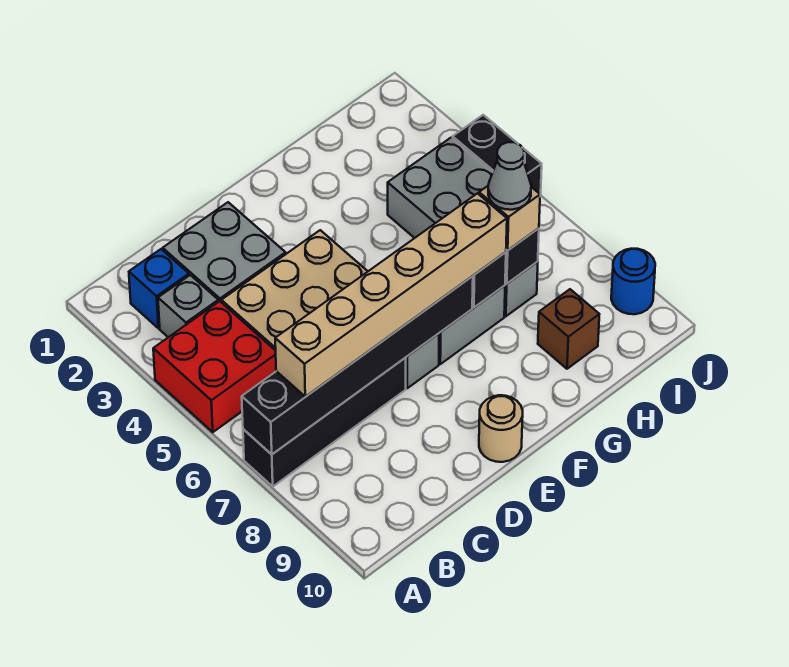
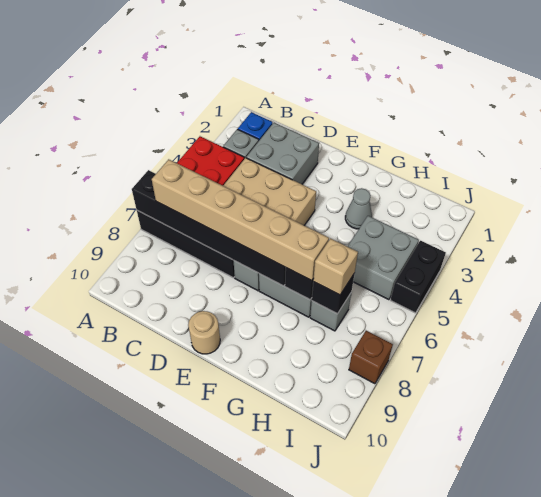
grey 1x1 cone [488,142,531,210] -> grey 1x1 cone moved to [345,188,372,229]
brown 1x1 brick [538,289,599,369] -> brown 1x1 brick moved to [349,331,393,384]
blue 1x1 round brick [611,249,655,314] -> none

